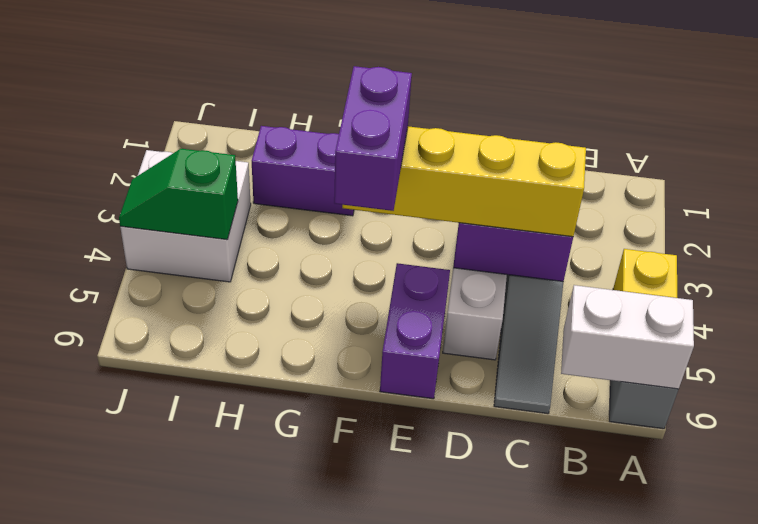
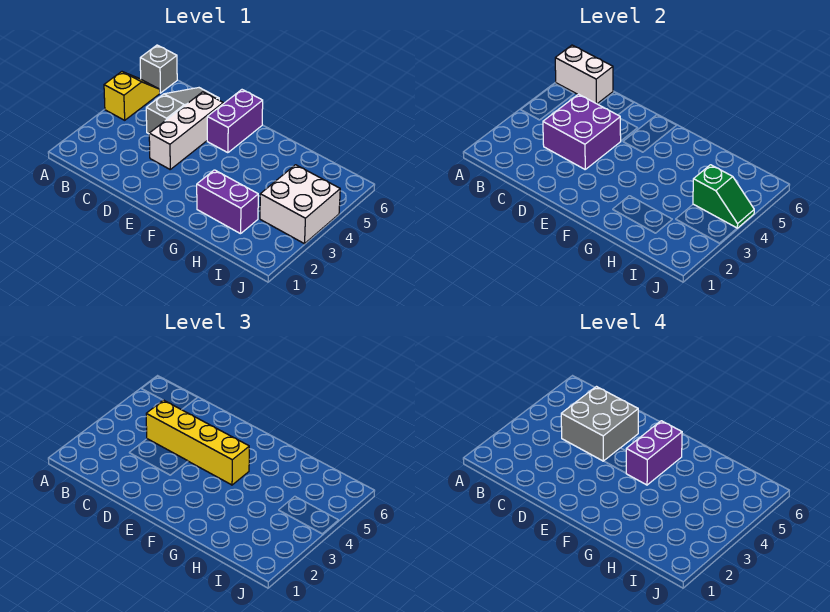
none -> grey 2x2 brick [561,387,638,461]

